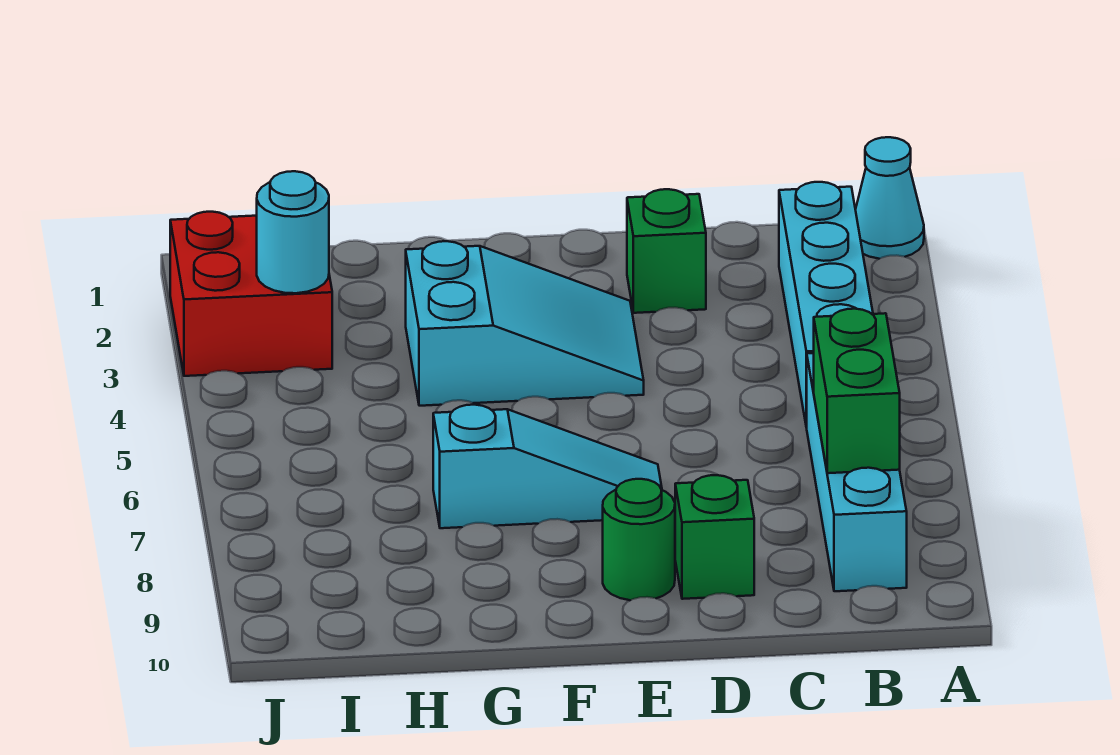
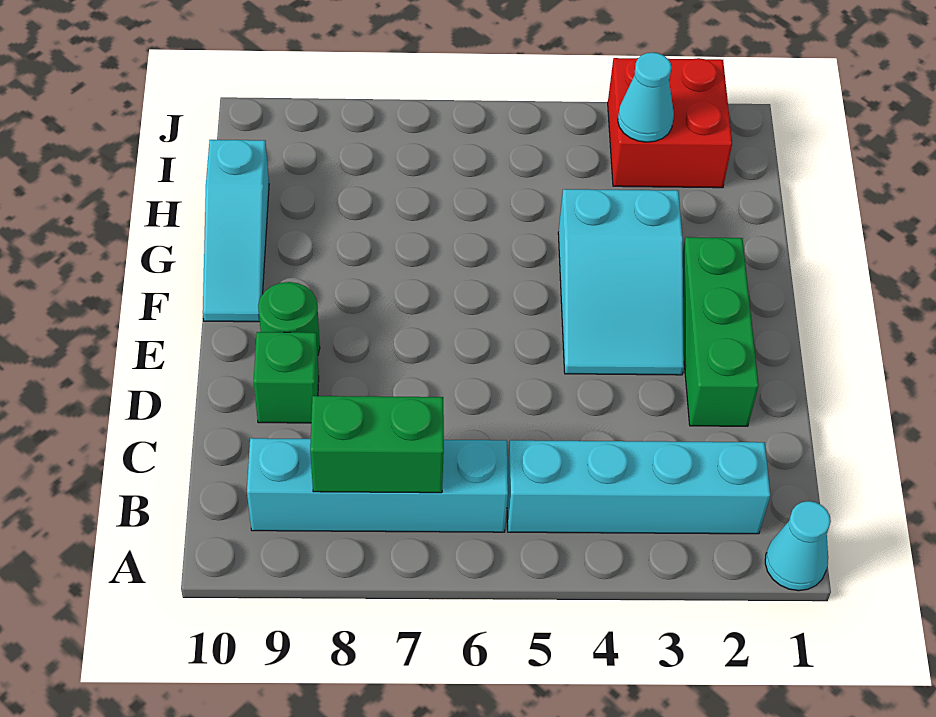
green 1x1 brick [627,189,706,313] -> green 1x3 brick [683,237,759,426]
cyan 1x3 slope [433,405,662,528] -> cyan 1x3 slope moved to [203,140,269,322]
cyan 1x1 round brick [257,171,329,293] -> cyan 1x1 cone [618,53,674,142]

